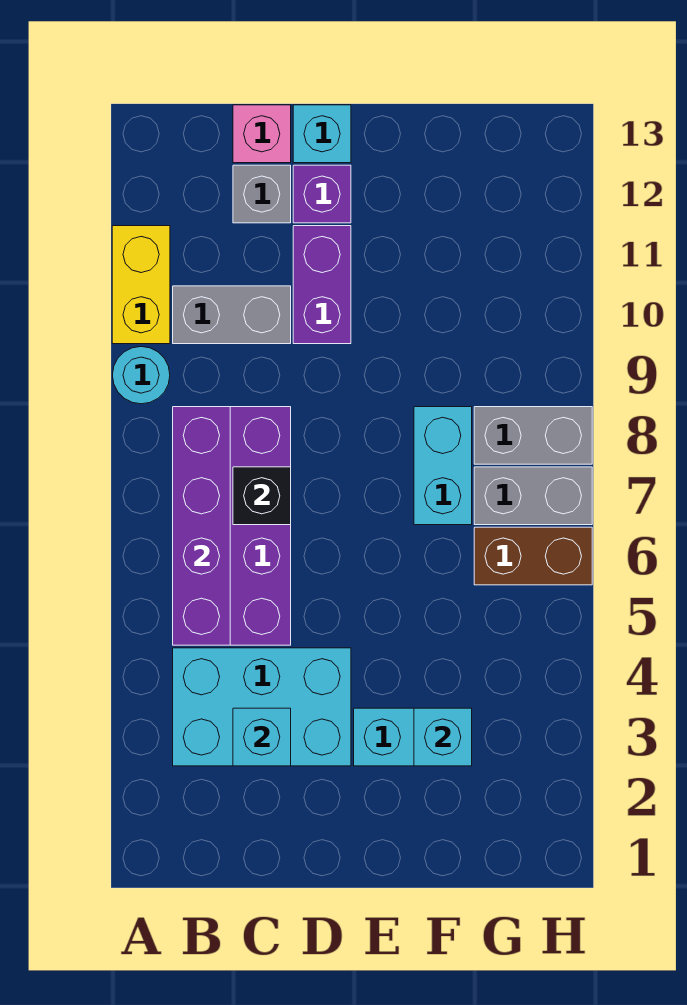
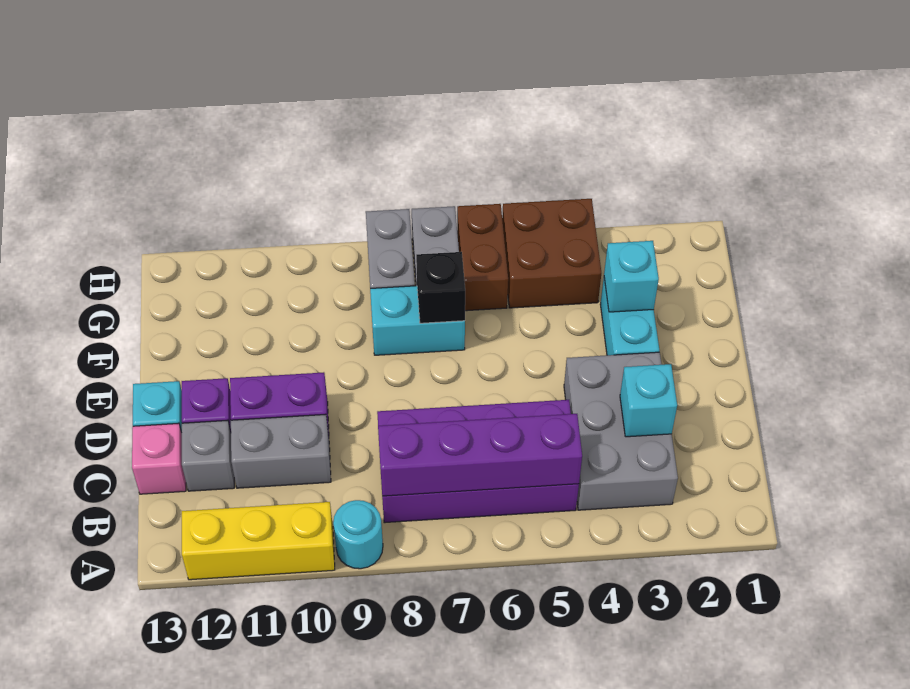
yellow 1x2 brick [112,226,170,344] -> yellow 1x3 brick [182,502,335,580]
cyan 2x3 brick [173,648,351,766] -> grey 2x3 brick [564,352,678,510]
grey 1x2 brick [173,286,291,344] -> grey 1x2 brick turned to [231,415,331,488]
black 1x1 brick [233,467,291,525] -> black 1x1 brick moved to [416,252,465,323]
none -> brown 2x2 brick [502,199,601,308]

